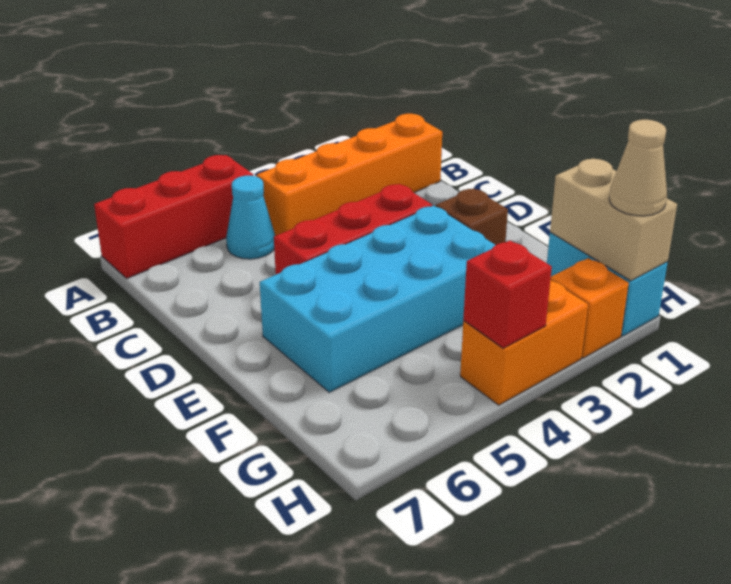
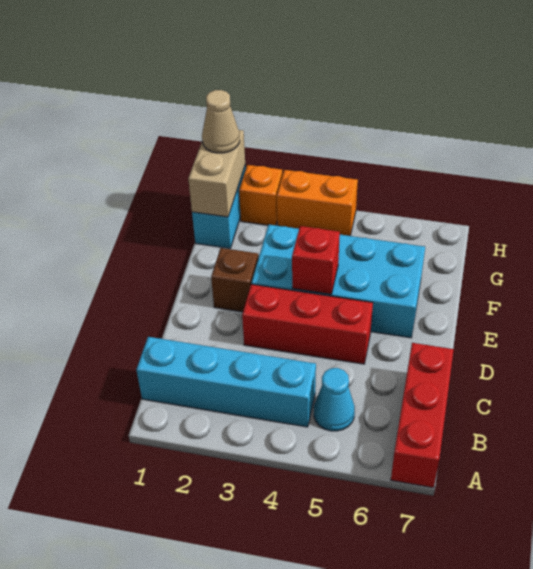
red 1x3 brick [94,155,253,278] -> red 1x3 brick turned to [391,343,454,488]
orange 1x4 brick [257,114,442,236] -> cyan 1x4 brick [136,337,316,427]
red 1x1 brick [463,241,552,348] -> red 1x1 brick moved to [292,226,340,294]

